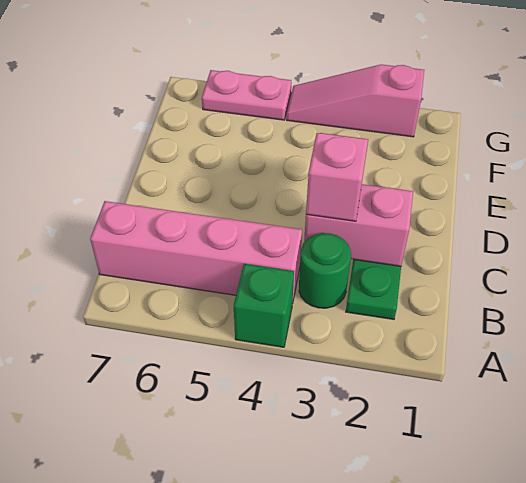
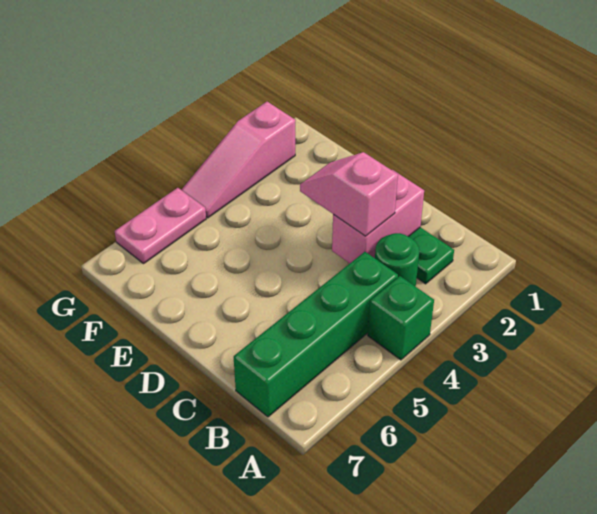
pink 1x4 brick [90,201,302,304] -> green 1x4 brick [234,252,398,417]

